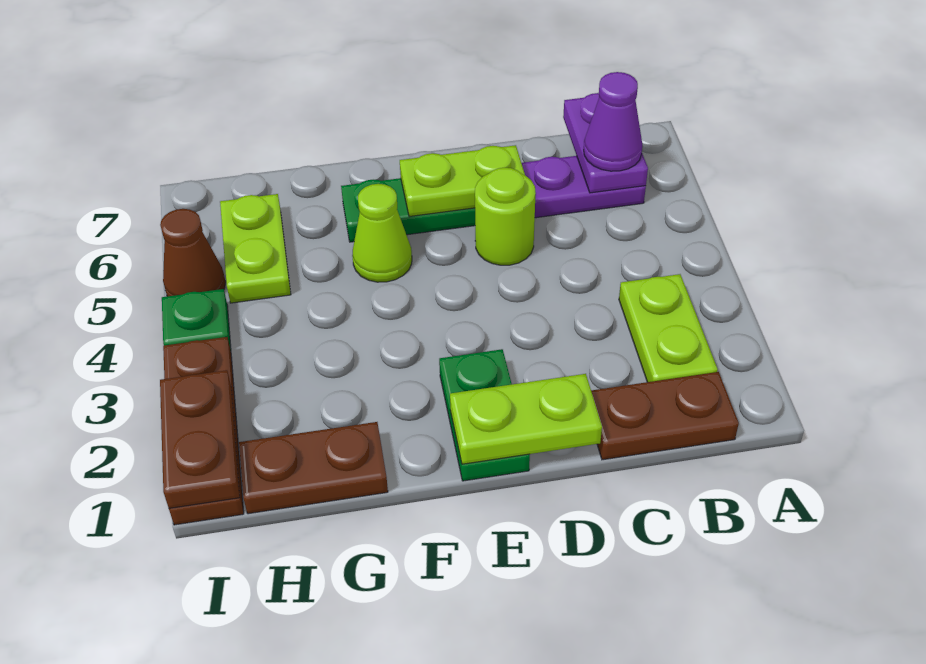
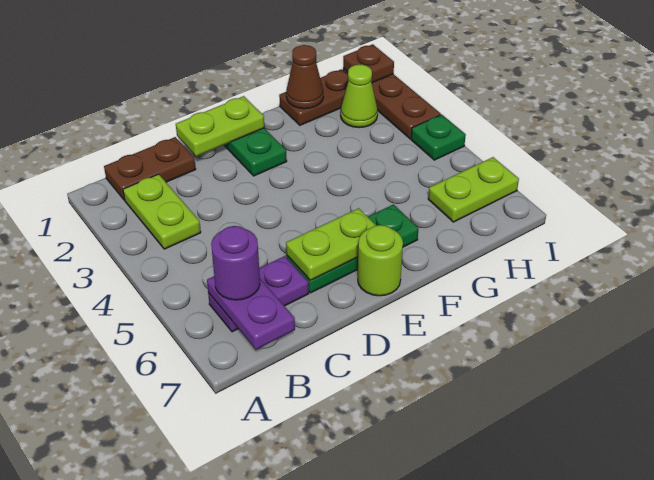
purple 1x1 cone [584,72,642,171] -> purple 1x1 round brick [211,226,260,300]
lime 1x1 round brick [475,168,536,265] -> lime 1x1 round brick moved to [358,225,403,296]
lime 1x1 cone [352,184,412,282] -> lime 1x1 cone moved to [341,64,378,128]
lime 1x2 plate [220,194,291,303] -> lime 1x2 plate turned to [428,157,519,222]
brown 1x2 plate [160,370,240,508] -> brown 1x1 plate [343,44,394,83]
brown 1x1 cone [160,209,226,296] -> brown 1x1 cone moved to [286,45,324,109]

